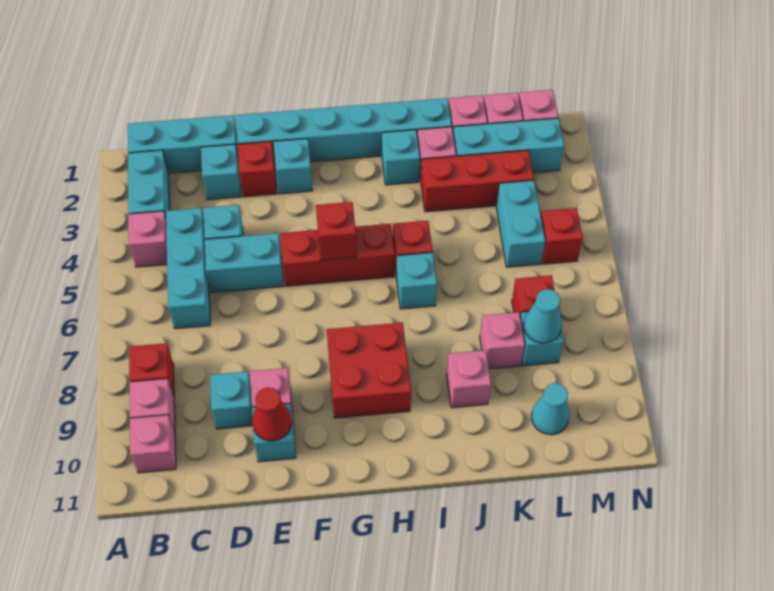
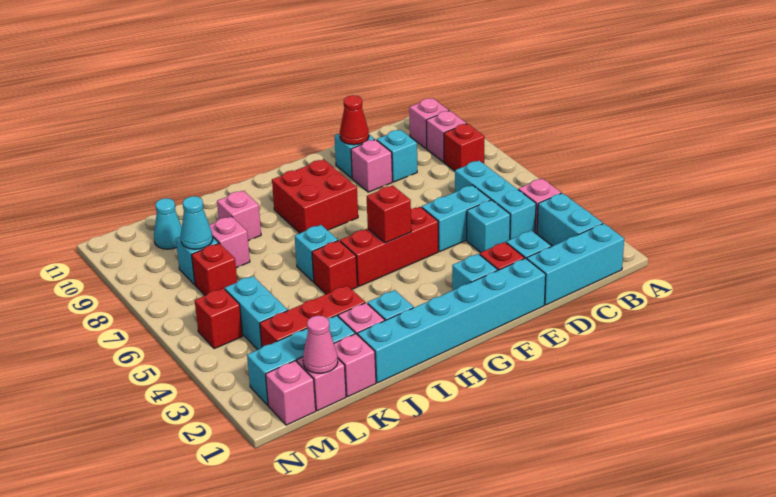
none -> pink 1x1 cone [303,316,338,373]

